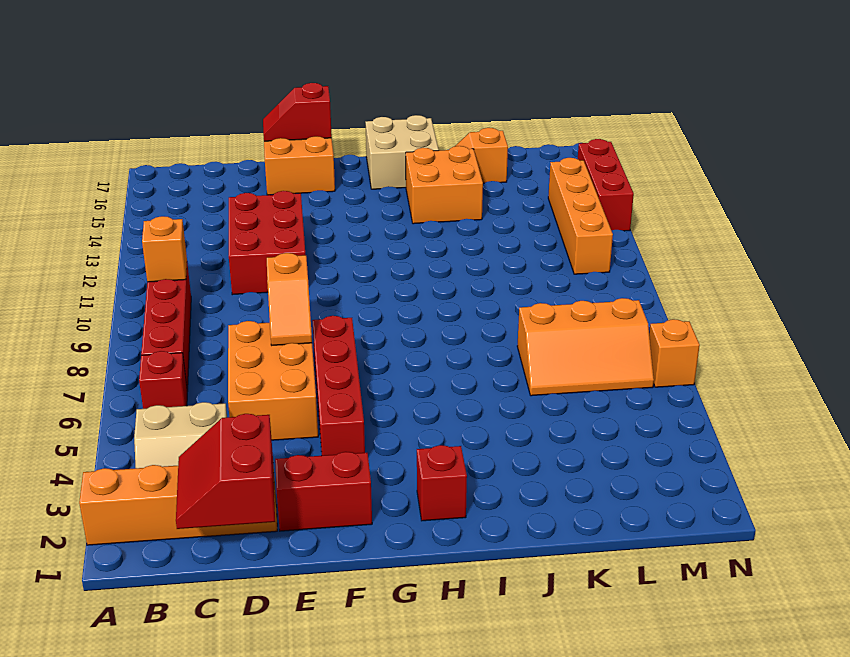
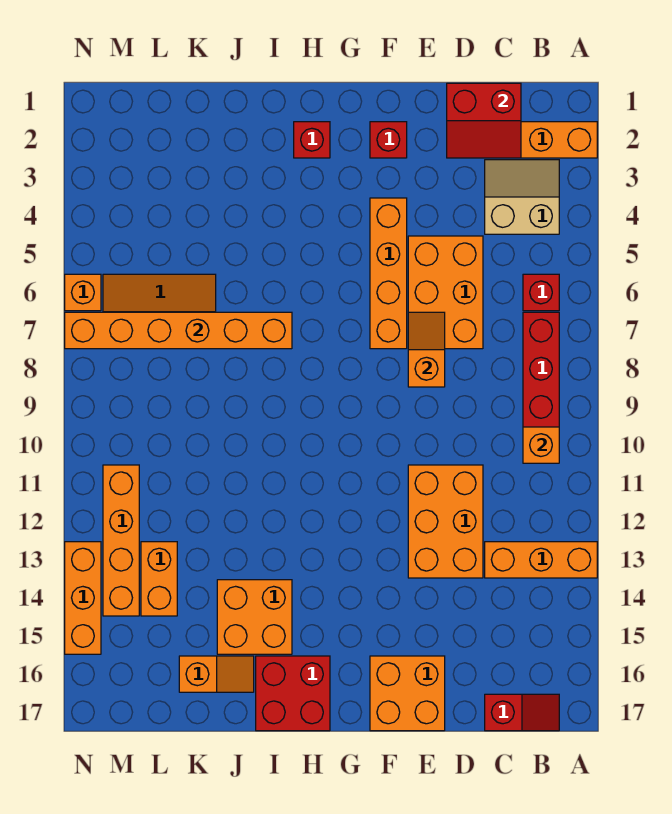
none -> orange 1x3 brick [485,542,597,578]
red 2x2 slope [176,414,275,529] -> red 2x2 slope turned to [447,83,521,158]
red 2x3 brick [229,191,305,295] -> orange 2x3 brick [408,465,483,578]
red 1x2 brick [275,452,372,531] -> red 1x1 brick [370,122,407,158]
red 1x2 slope [263,83,332,141] -> red 1x2 slope moved to [485,694,559,731]
red 1x4 brick [312,316,365,456] -> orange 1x4 brick [370,198,407,349]
tan 2x2 brick [365,115,439,189] -> red 2x2 brick [256,656,330,731]
none -> orange 1x6 brick [65,312,292,349]
none -> orange 1x2 brick [141,542,177,616]
red 1x3 brick [578,139,634,231] -> orange 1x3 brick [65,542,101,654]

